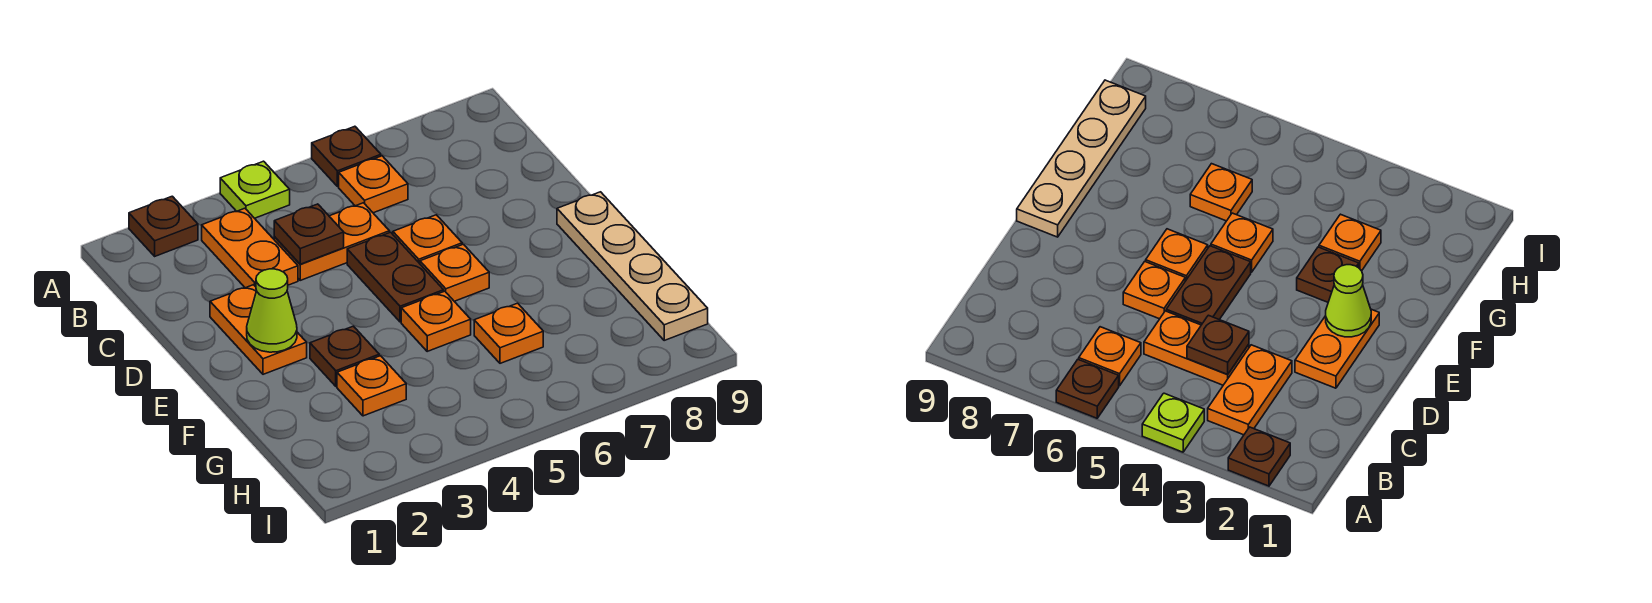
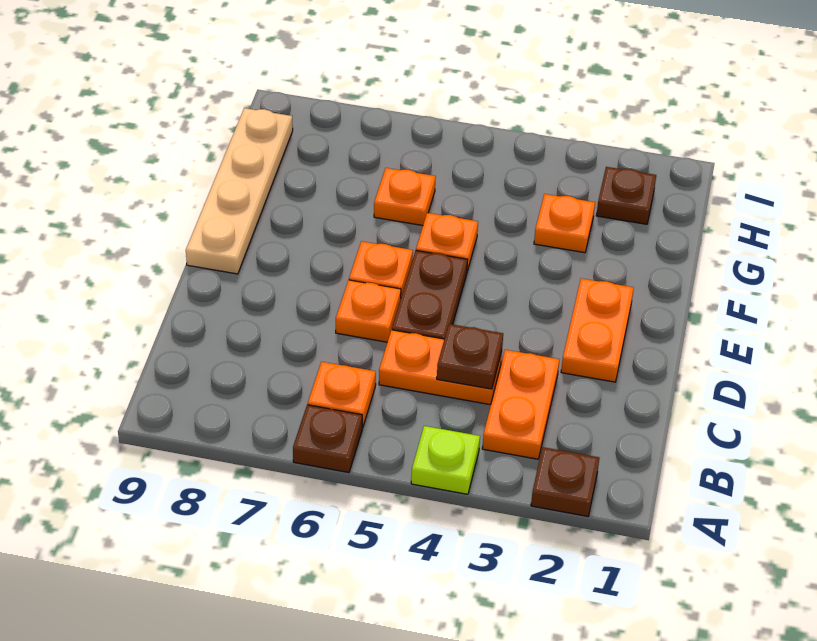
lime 1x1 cone [247,269,297,352] -> none
brown 1x1 plate [310,326,379,386] -> brown 1x1 plate moved to [596,167,656,224]

